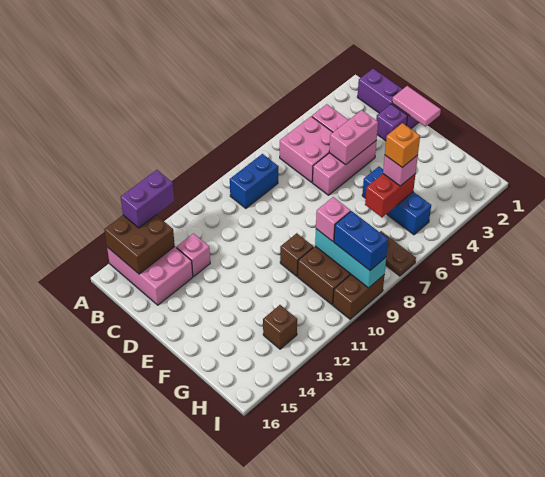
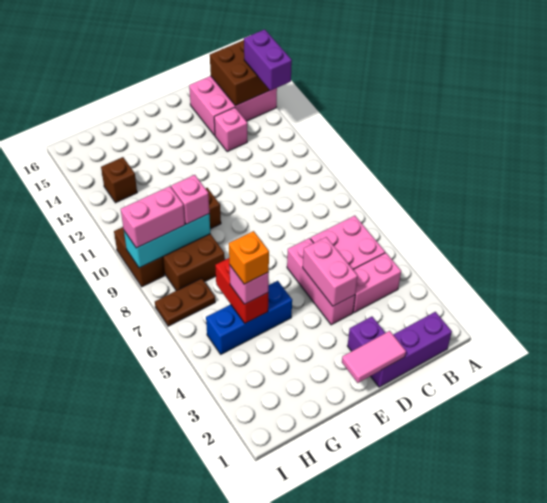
blue 1x2 brick [230,154,278,208] -> none
blue 1x2 brick [334,211,388,270] -> pink 1x2 brick [121,186,185,248]

